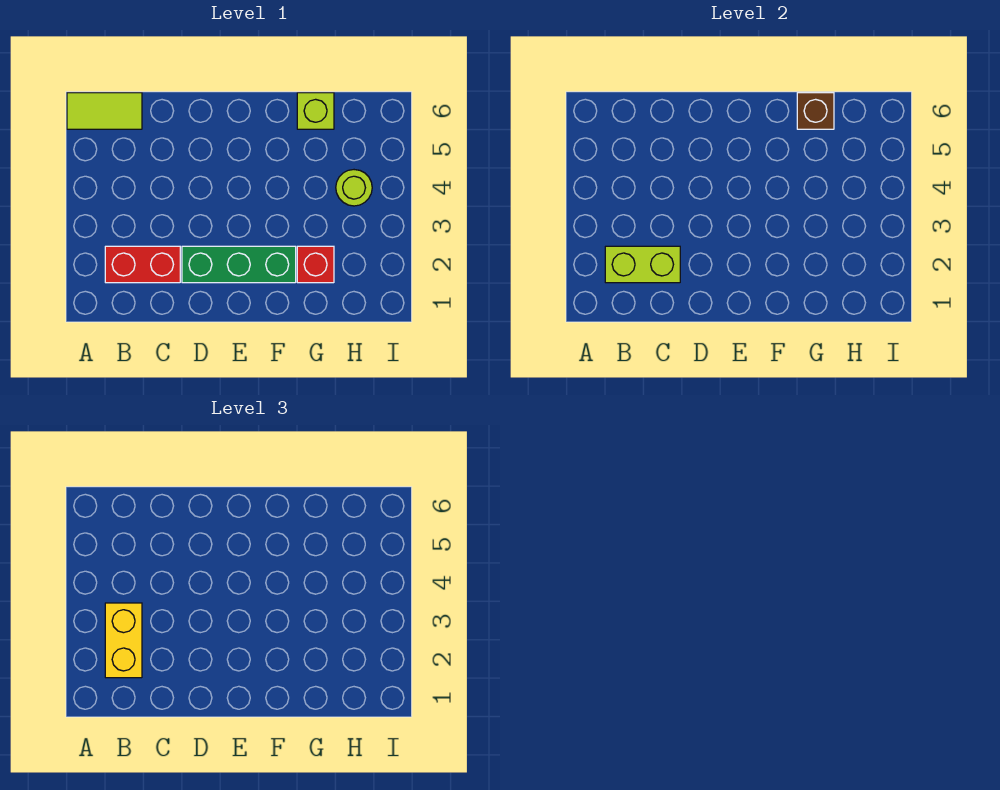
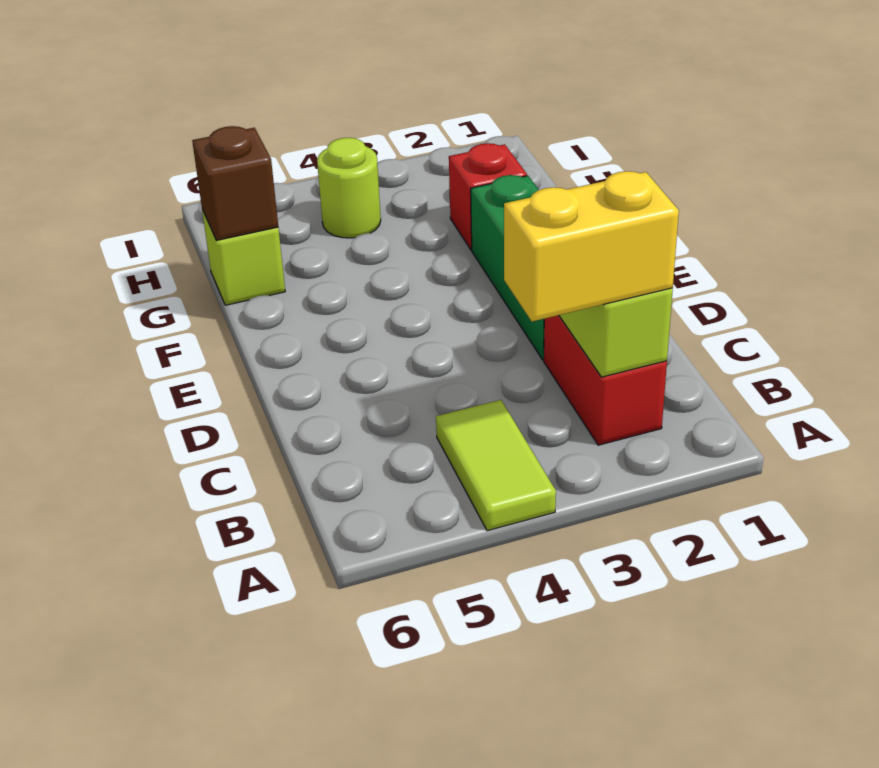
lime 1x2 tile [67,93,142,129] -> lime 1x2 tile moved to [436,400,556,531]

